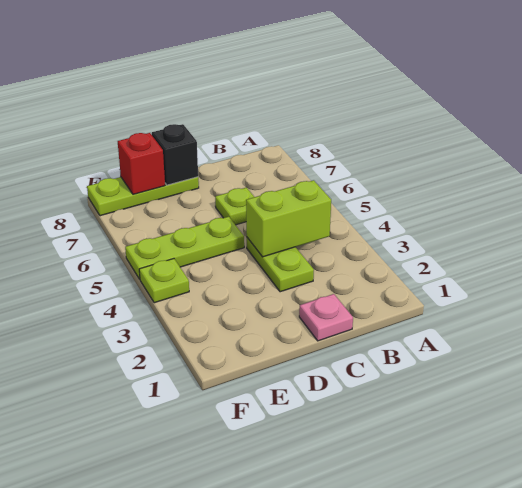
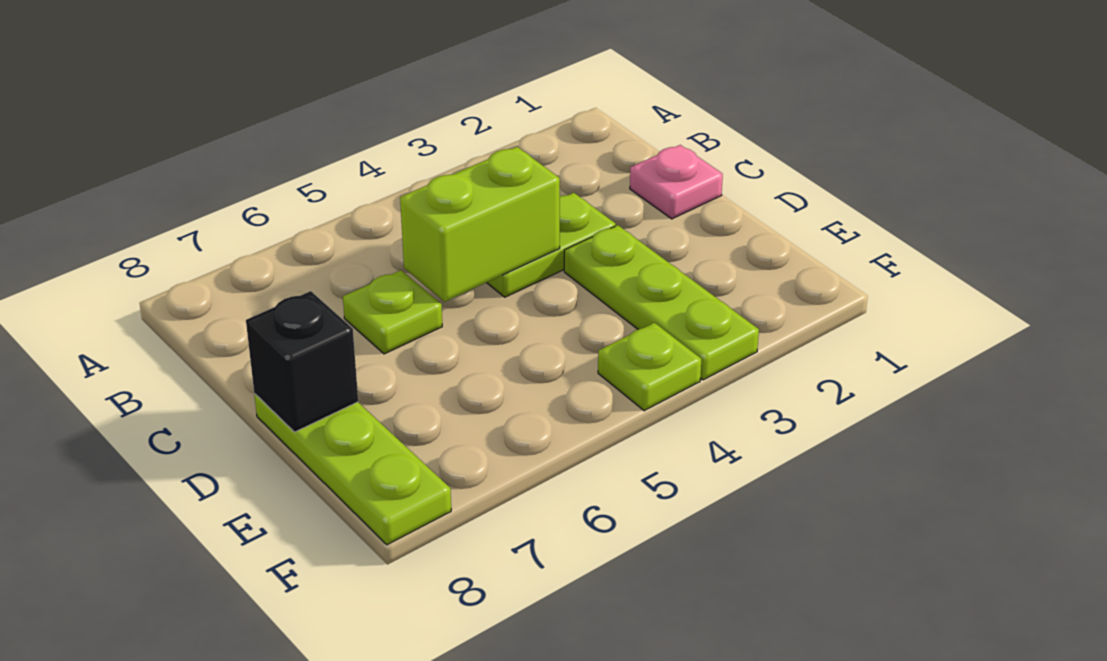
lime 1x2 brick [246,180,331,257] -> lime 1x2 brick turned to [400,147,560,302]
lime 1x3 plate [125,217,244,279] -> lime 1x3 plate moved to [564,225,759,380]
red 1x1 brick [118,133,165,195] -> none

